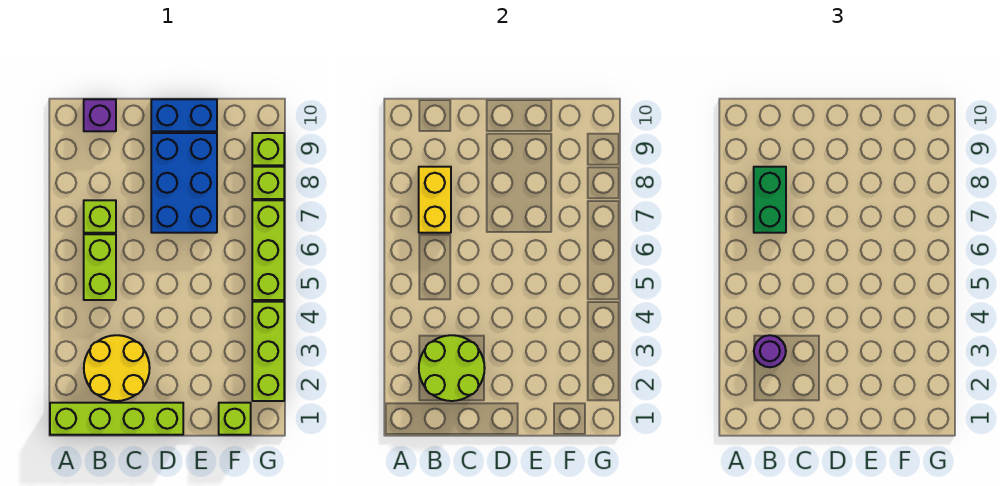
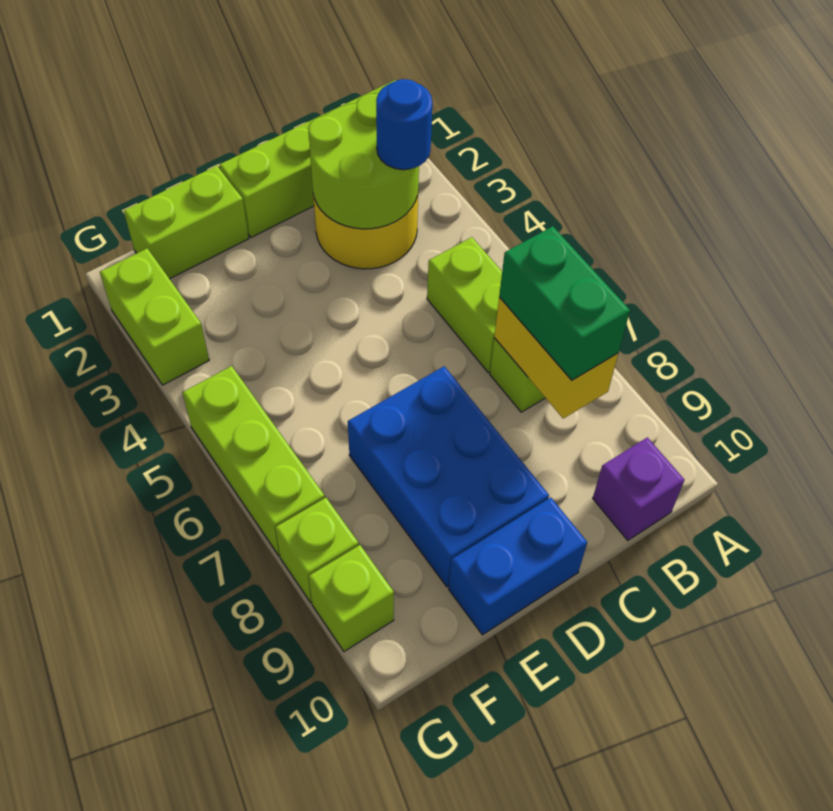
purple 1x1 round brick [754,335,786,367] -> blue 1x1 round brick [376,79,432,170]
lime 1x1 brick [219,403,251,435] -> lime 1x2 brick [124,166,249,279]
lime 1x3 brick [252,302,284,401] -> lime 1x2 brick [100,248,209,385]

